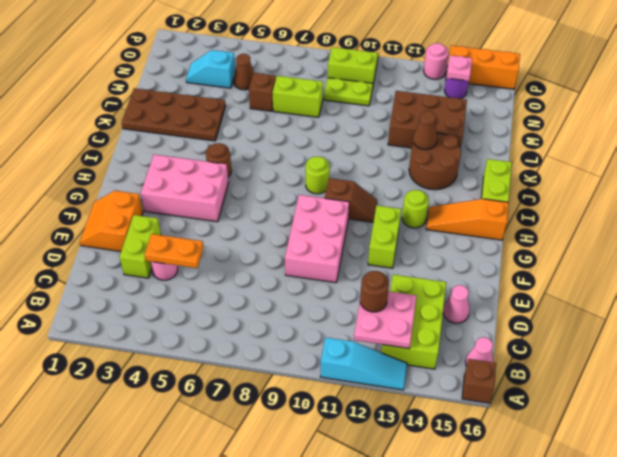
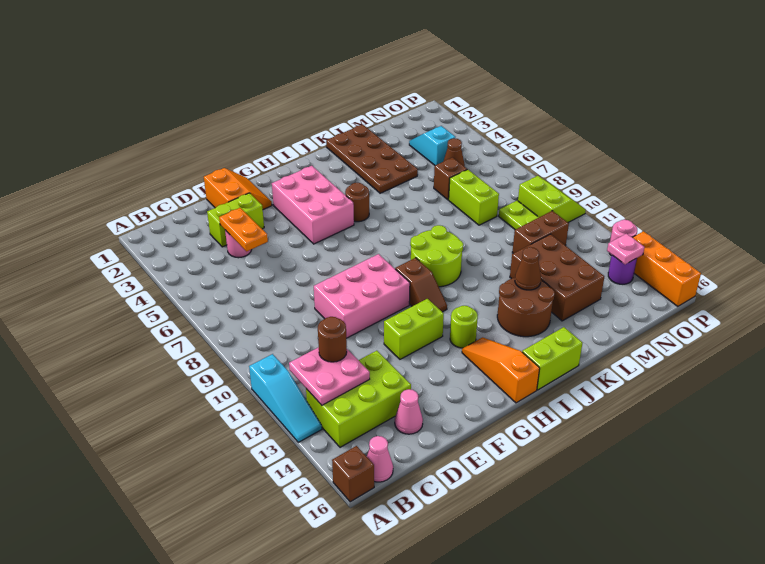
orange 2x2 slope [80,191,143,251] -> orange 2x2 slope turned to [204,168,272,209]
lime 1x1 round brick [306,157,330,194] -> lime 2x2 round brick [410,225,463,287]
none -> brown 1x2 brick [512,211,569,253]

